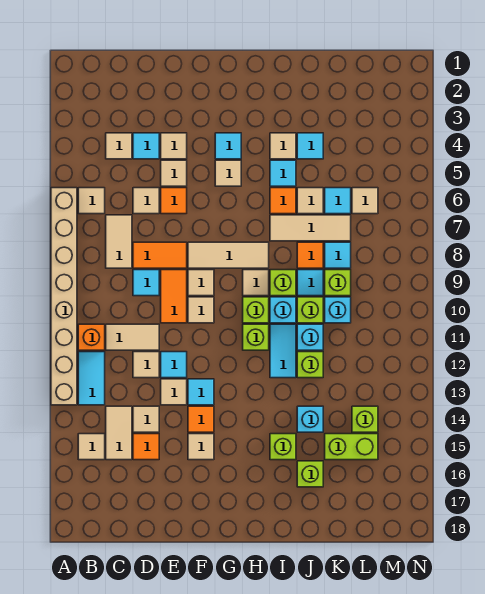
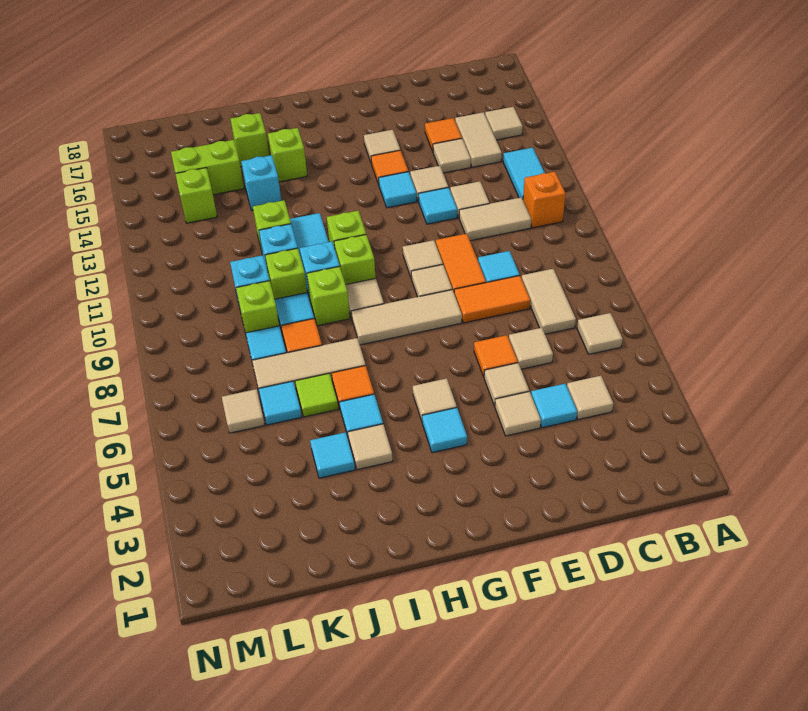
tan 1x8 brick [51,188,77,405] -> none
tan 1x1 tile [297,188,323,214] -> lime 1x1 tile [295,373,338,417]

